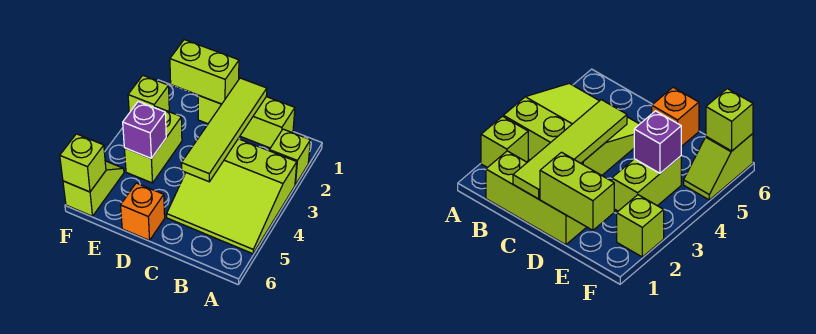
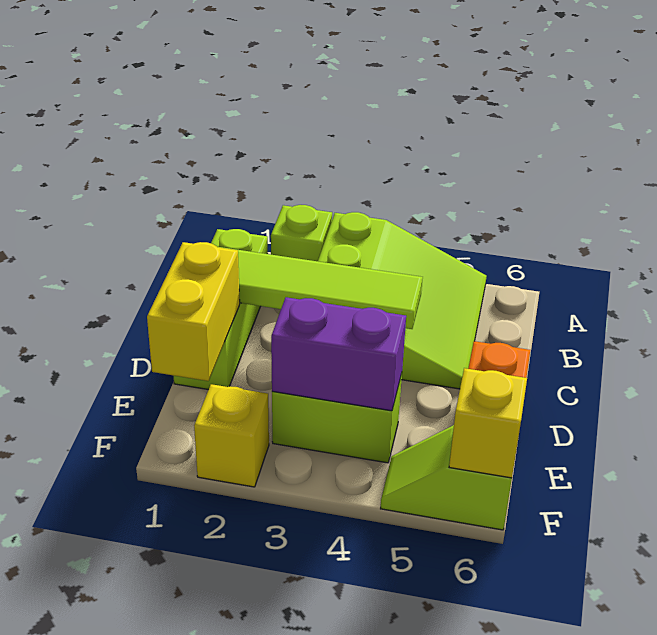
lime 1x2 brick [170,40,239,104] -> yellow 1x2 brick [147,242,240,381]
purple 1x1 brick [123,102,166,158] -> purple 1x2 brick [271,297,406,411]
lime 1x1 brick [128,76,169,113] -> yellow 1x1 brick [194,384,269,487]
lime 1x1 brick [60,134,106,192] -> yellow 1x1 brick [449,368,527,478]

